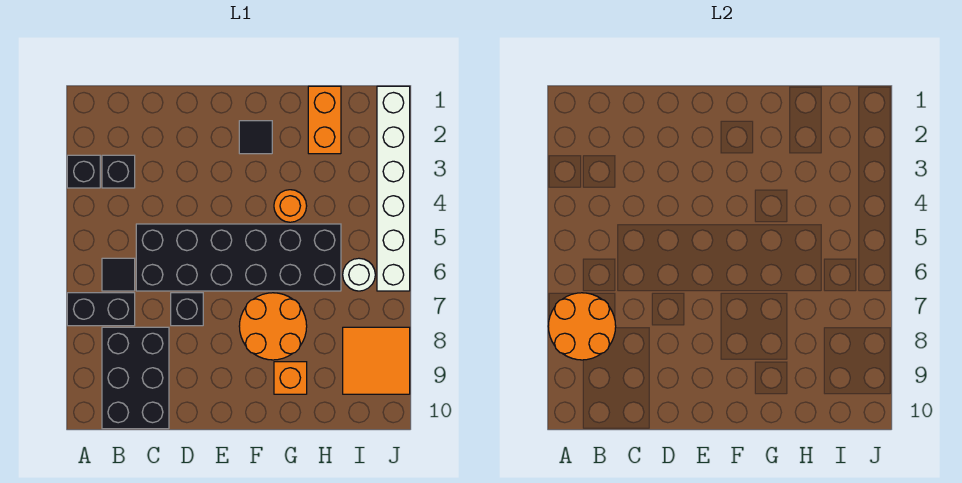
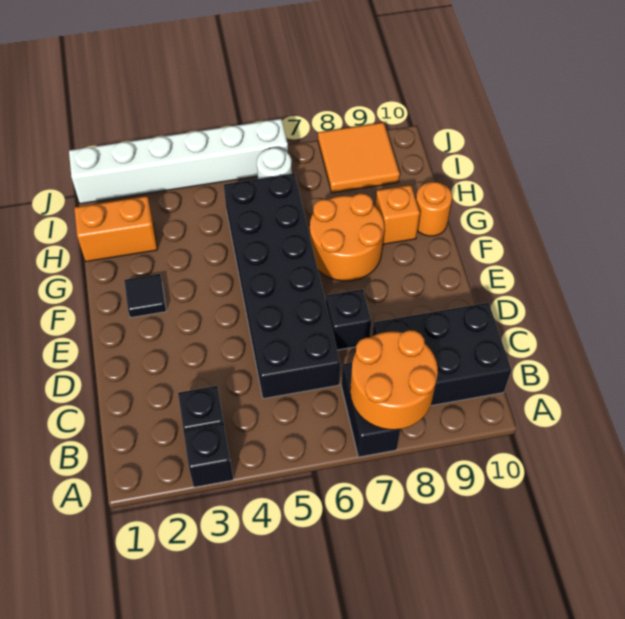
black 1x1 tile [102,258,135,291] -> none
orange 1x1 round brick [274,190,307,222] -> orange 1x1 round brick moved to [416,182,452,236]

